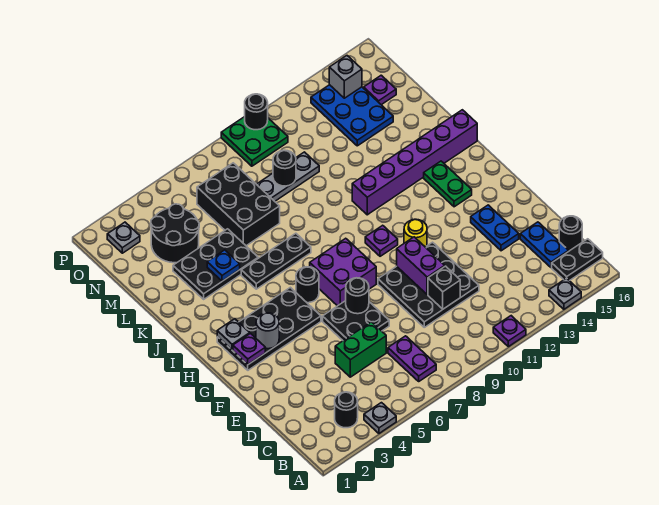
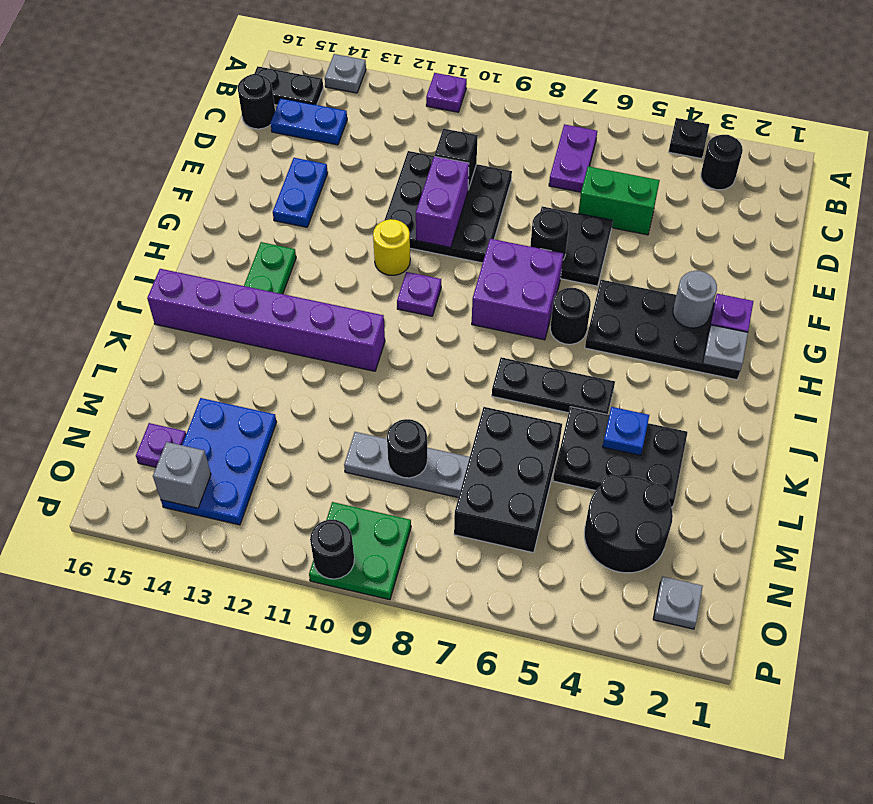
grey 1x1 plate [364,403,396,433] -> black 1x1 plate [669,118,709,159]
blue 1x2 plate [520,222,569,268] -> blue 1x2 plate turned to [270,98,347,145]

